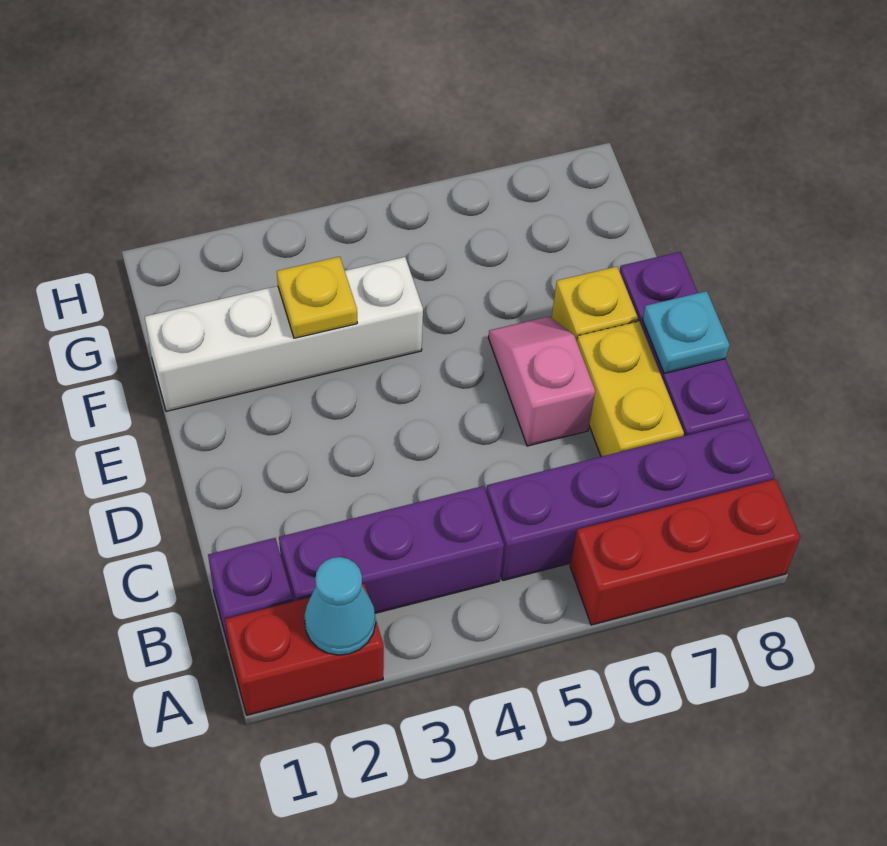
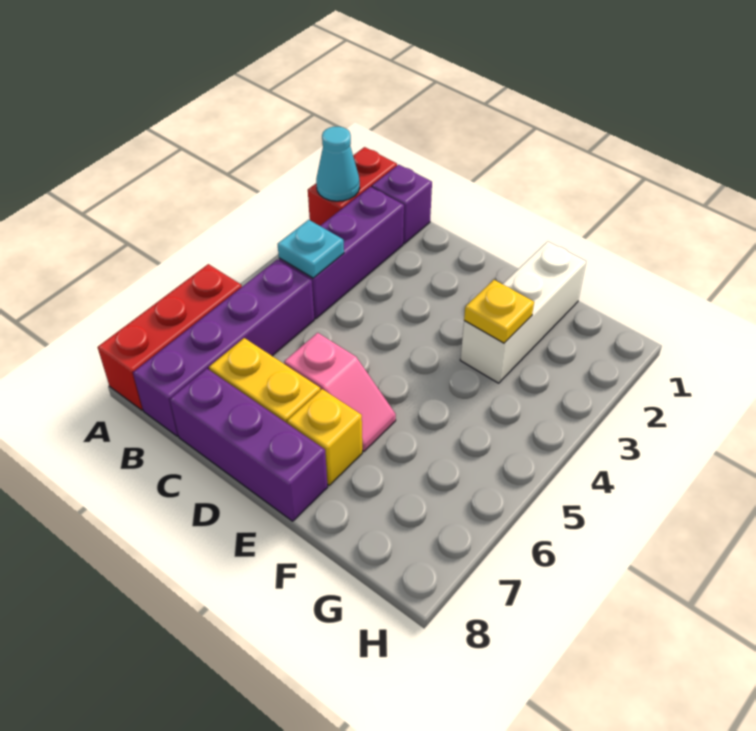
cyan 1x1 plate [643,291,729,374] -> cyan 1x1 plate moved to [278,220,344,278]
white 1x4 brick [145,257,423,411] -> white 1x3 brick [460,241,586,383]

